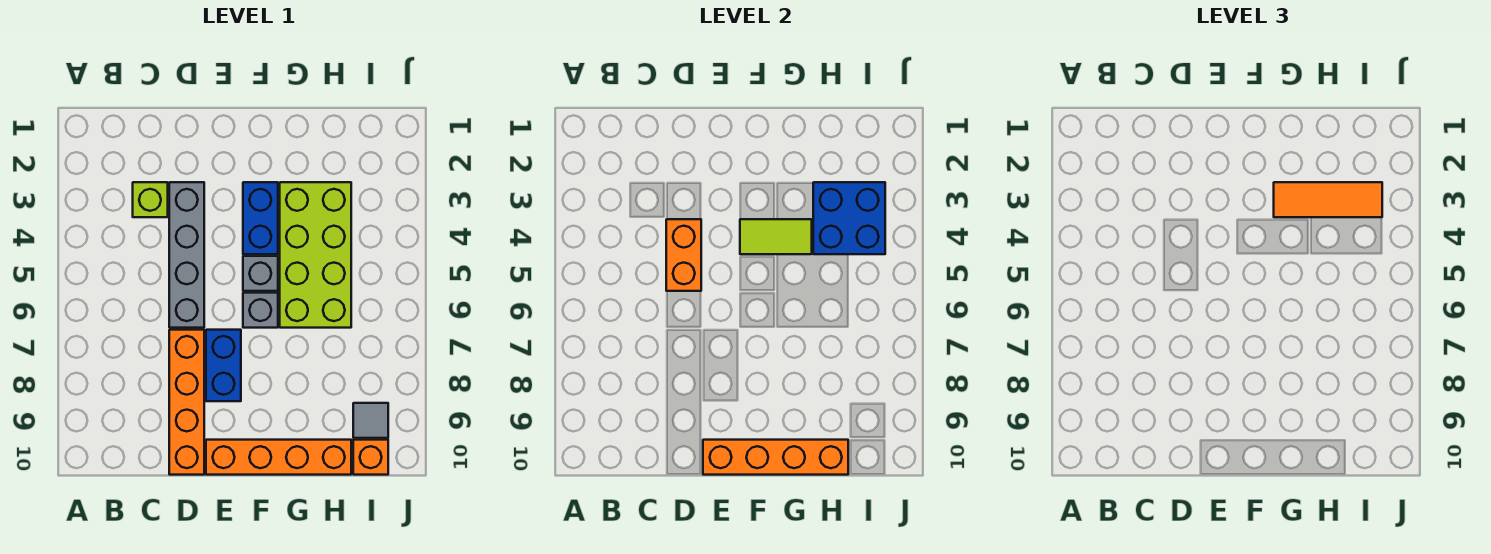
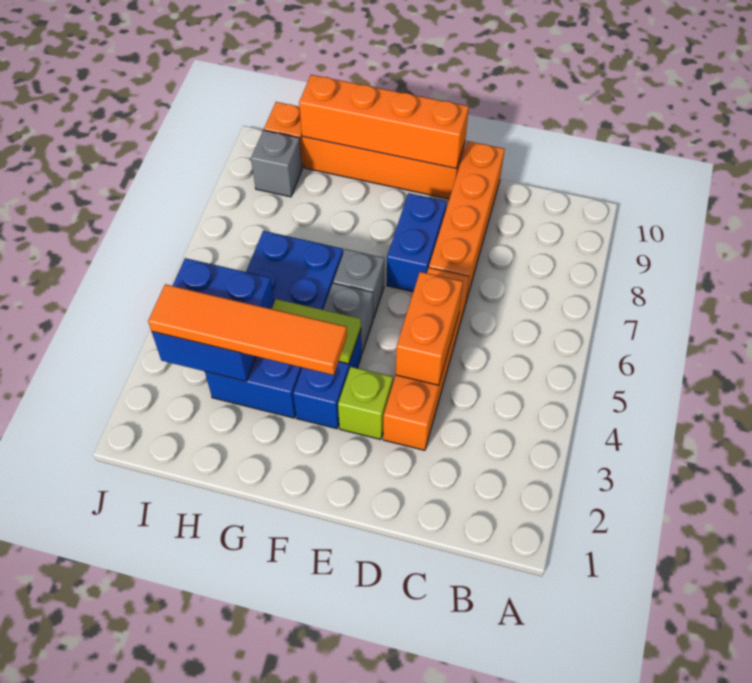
lime 1x1 brick [133,182,168,217] -> lime 1x1 brick moved to [338,367,393,439]
grey 1x4 brick [169,182,204,328] -> orange 1x4 brick [383,268,469,450]
lime 2x4 brick [280,182,351,328] -> blue 2x4 brick [205,231,343,418]
orange 1x3 tile [1274,182,1382,217] -> orange 1x4 tile [148,284,347,375]
grey 1x1 tile [353,403,388,438] -> grey 1x1 brick [251,130,302,197]

